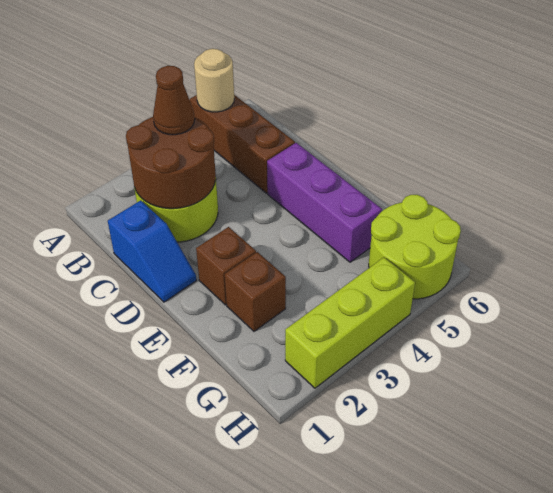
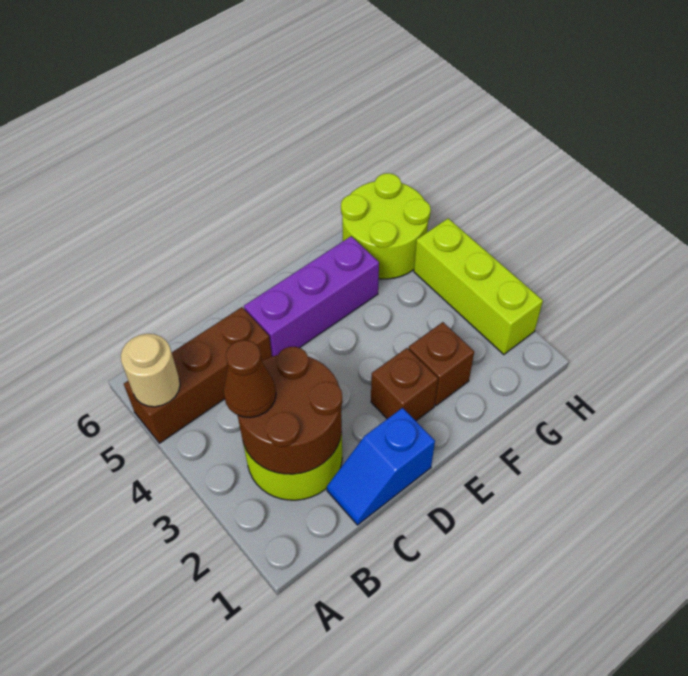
blue 1x2 slope [108,200,196,302] -> blue 1x2 slope turned to [327,408,435,525]

